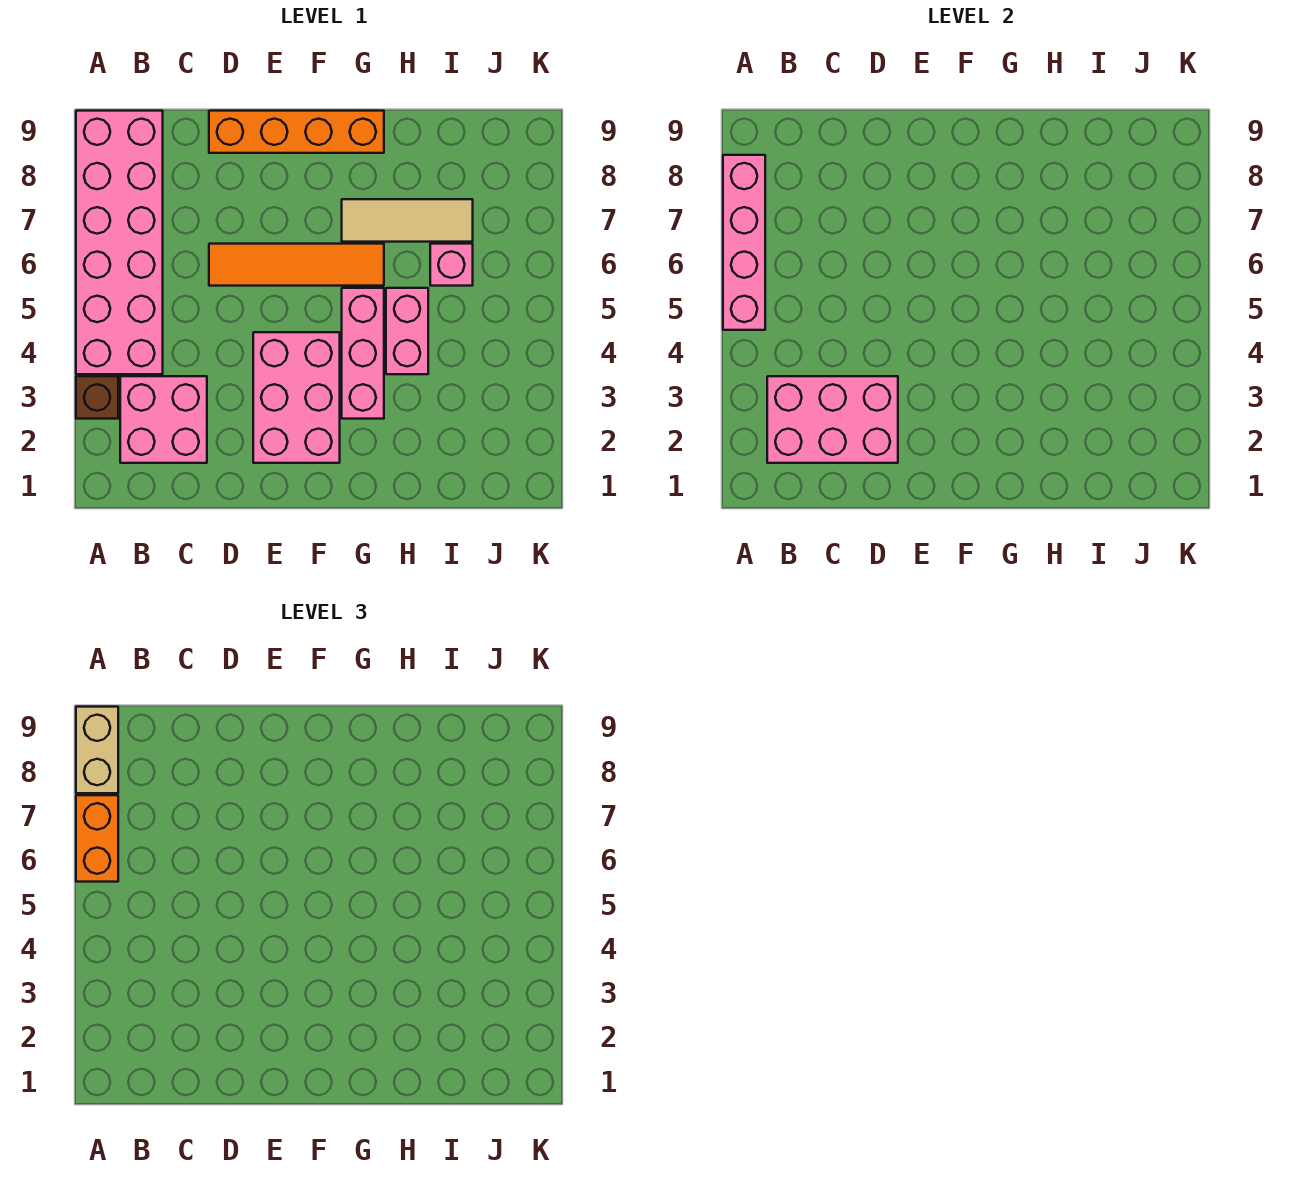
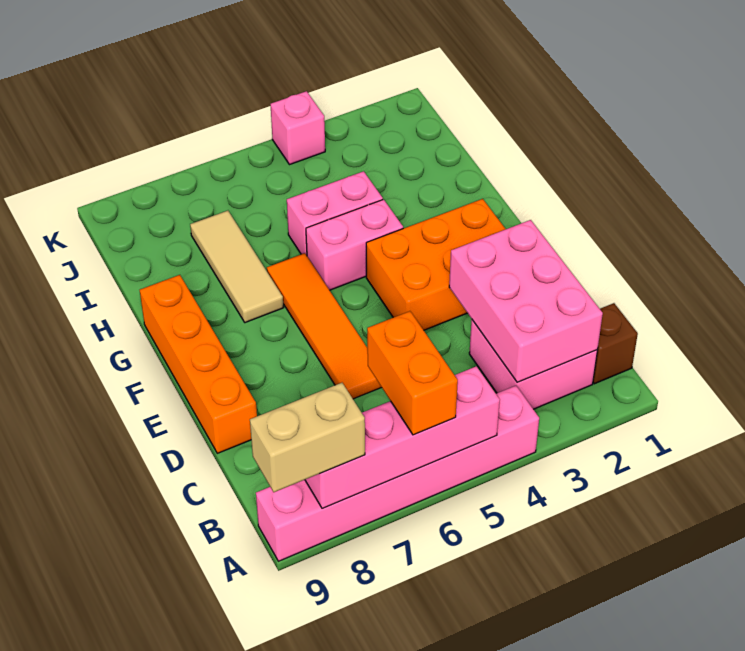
brown 1x1 brick [76,376,118,419] -> brown 1x1 brick moved to [593,303,638,384]
pink 2x6 brick [76,111,163,374] -> pink 1x6 brick [256,386,539,561]
orange 1x2 brick [76,795,118,882] -> orange 1x2 brick turned to [367,311,458,435]
pink 2x3 brick [253,332,340,463] -> orange 2x3 brick [366,199,505,330]
pink 1x3 brick [342,288,384,419] -> pink 1x2 brick [306,199,403,290]
pink 1x1 brick [430,244,473,286] -> pink 1x1 brick moved to [270,91,325,165]

